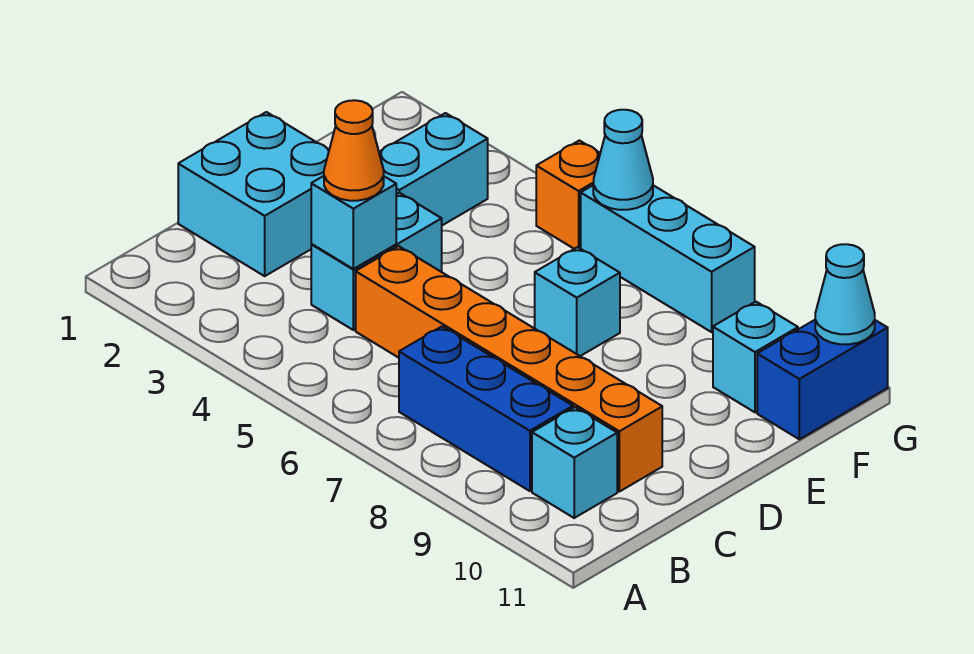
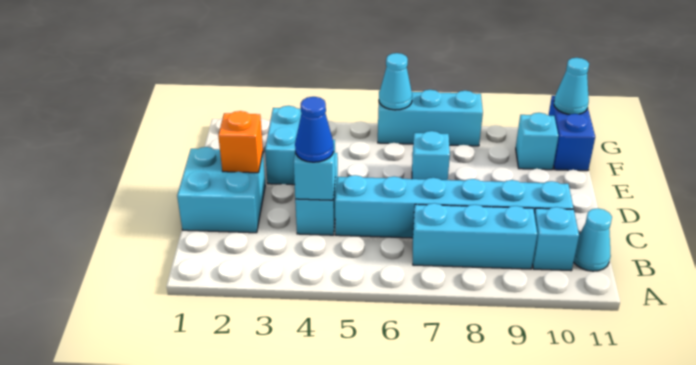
blue 1x3 brick [399,327,573,491] -> cyan 1x3 brick [413,203,537,269]
none -> cyan 1x1 cone [574,208,612,271]
orange 1x1 cone [324,100,384,201] -> blue 1x1 cone [295,97,334,162]
orange 1x6 brick [356,246,662,492] -> cyan 1x6 brick [335,175,573,238]
orange 1x1 brick [536,140,600,249] -> orange 1x1 brick moved to [218,111,263,173]

